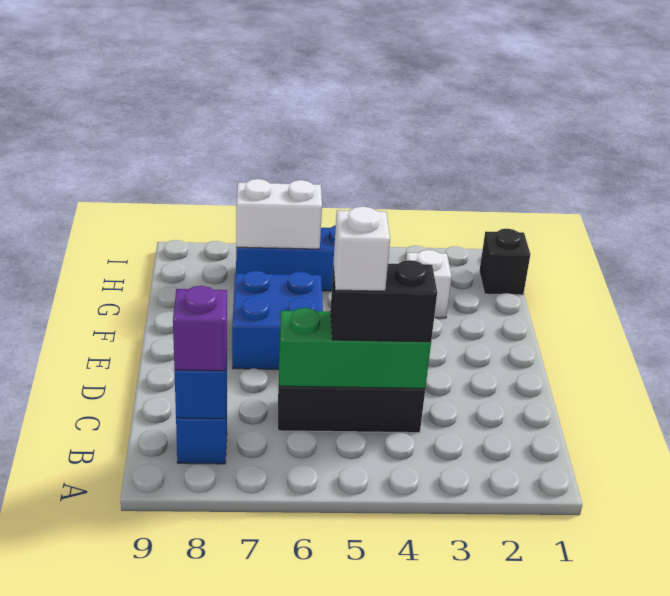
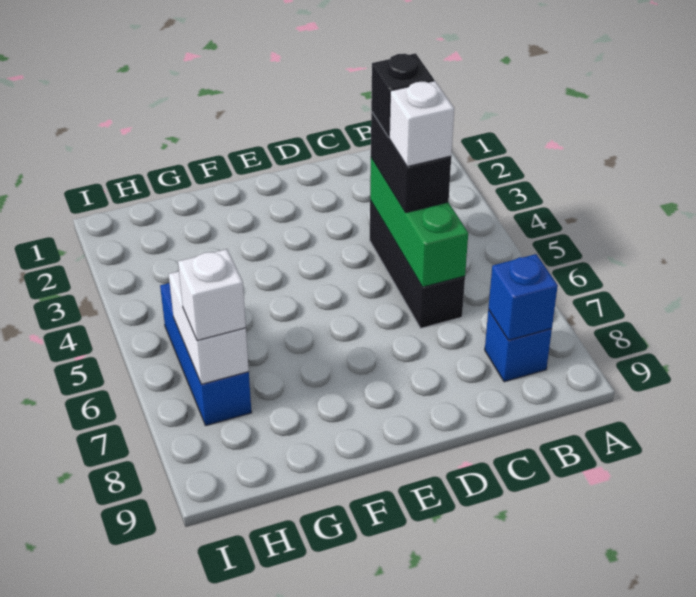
purple 1x1 brick [173,286,227,371] -> none
blue 2x2 brick [232,271,323,369] -> none
white 1x1 brick [406,250,452,318] -> white 1x1 brick moved to [178,249,246,341]
black 1x1 brick [479,229,530,295] -> black 1x1 brick moved to [371,53,434,137]

